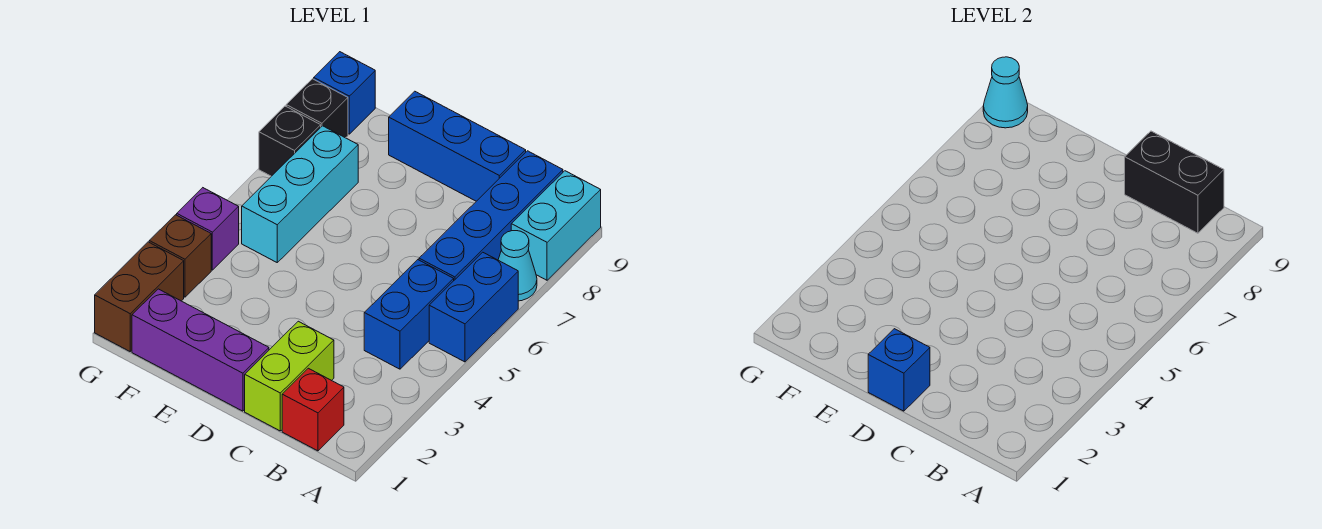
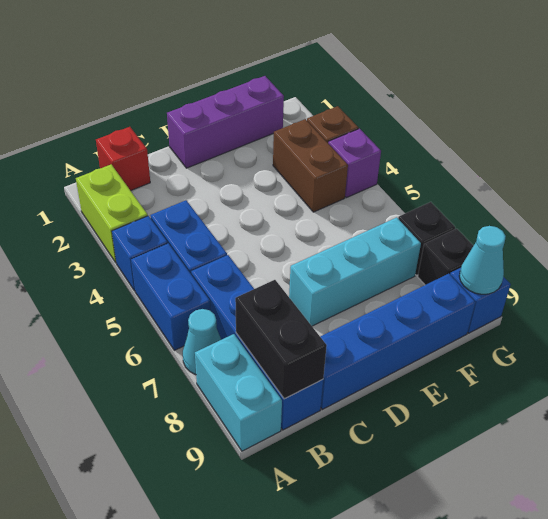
black 1x2 brick [1125,131,1224,233] -> black 1x2 brick turned to [235,280,327,399]
lime 1x2 brick [245,321,334,431] -> lime 1x2 brick moved to [76,165,148,262]
blue 1x3 brick [389,91,526,201] -> blue 1x4 brick [320,274,475,409]
blue 1x1 brick [868,329,930,411] -> blue 1x1 brick moved to [112,216,168,291]
cyan 1x3 brick [242,126,358,262] -> cyan 1x3 brick turned to [289,217,421,326]
brown 1x2 brick [95,242,184,351] -> brown 1x2 brick moved to [273,119,348,212]

